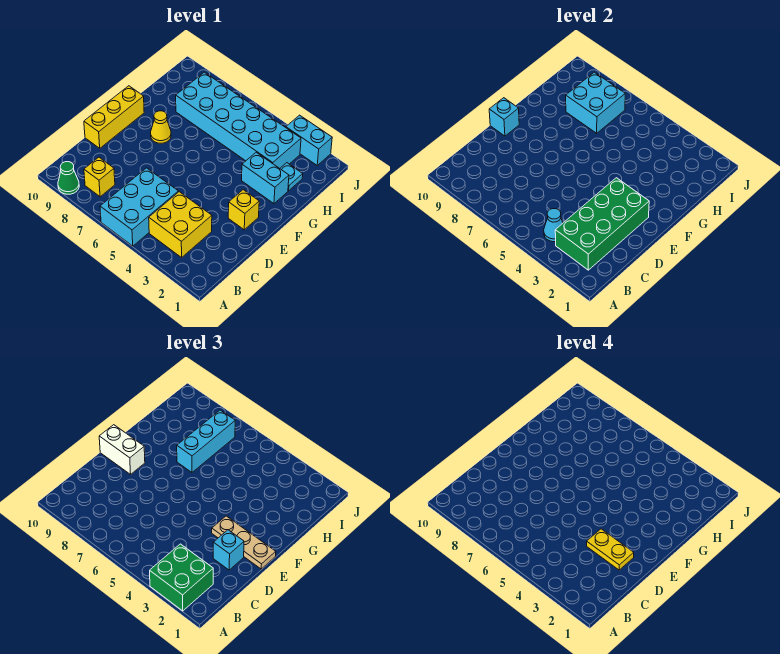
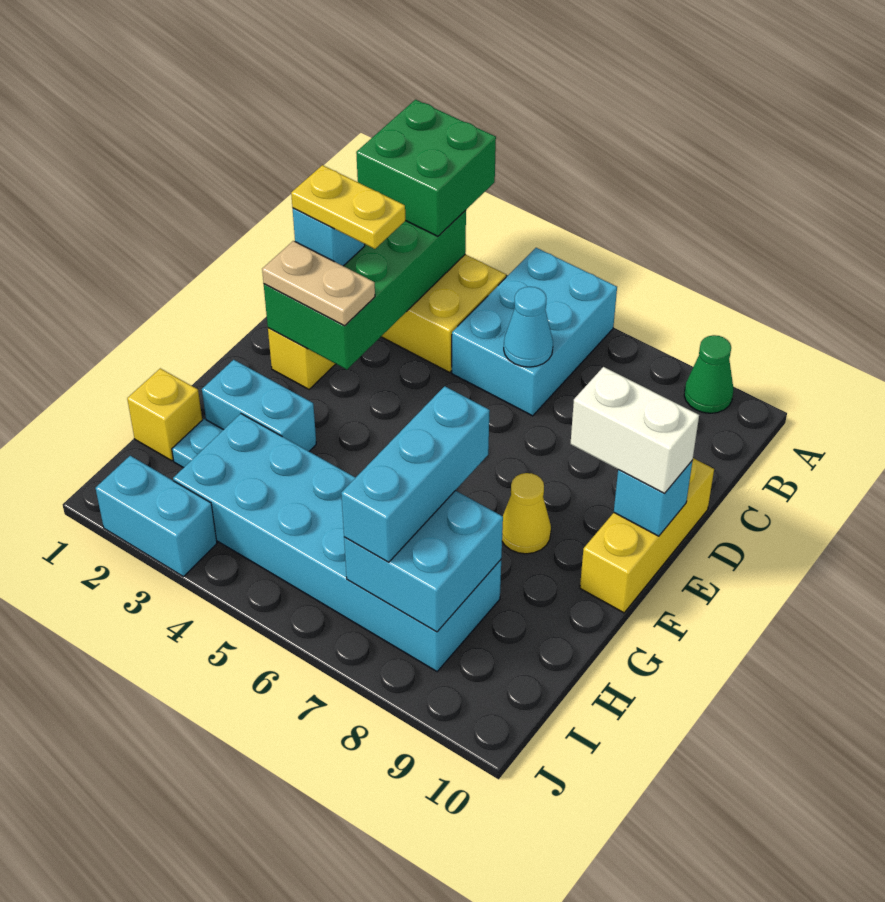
cyan 1x1 cone [544,209,563,242] -> cyan 1x1 cone moved to [504,287,553,367]
yellow 1x1 brick [84,157,115,197] -> yellow 1x1 brick moved to [127,368,202,461]
tan 1x3 plate [212,516,276,569] -> tan 1x2 plate [262,241,375,326]

